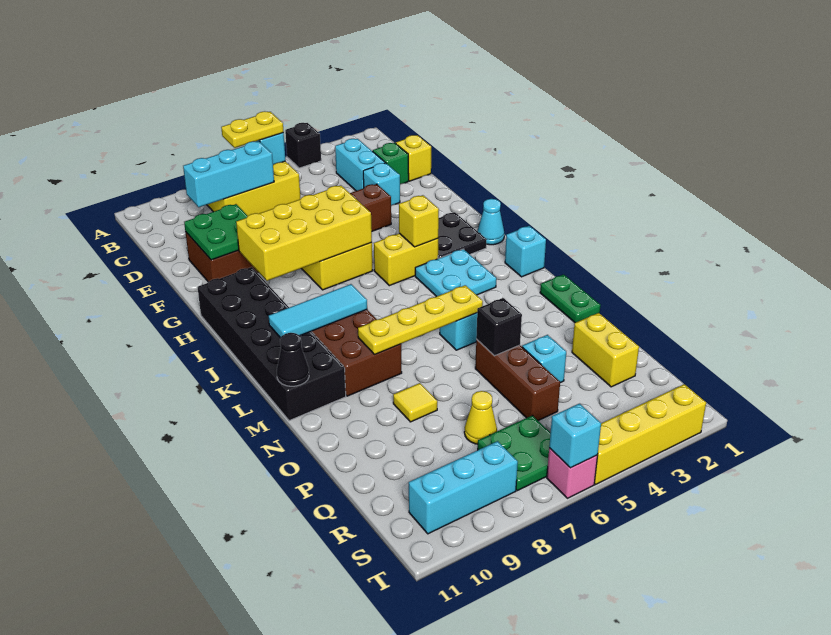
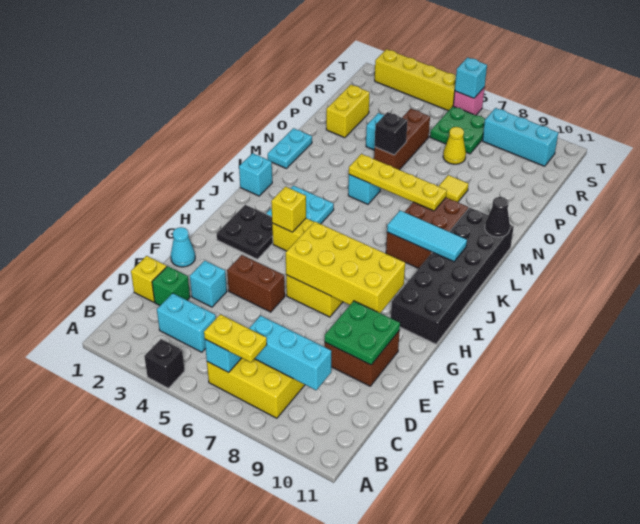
cyan 1x2 brick [335,139,385,191] -> cyan 1x2 brick turned to [157,293,216,352]
cyan 1x1 cone [478,199,504,245] -> cyan 1x1 cone moved to [171,227,195,267]
green 1x2 plate [540,274,600,323] -> cyan 1x2 plate [268,128,312,169]

